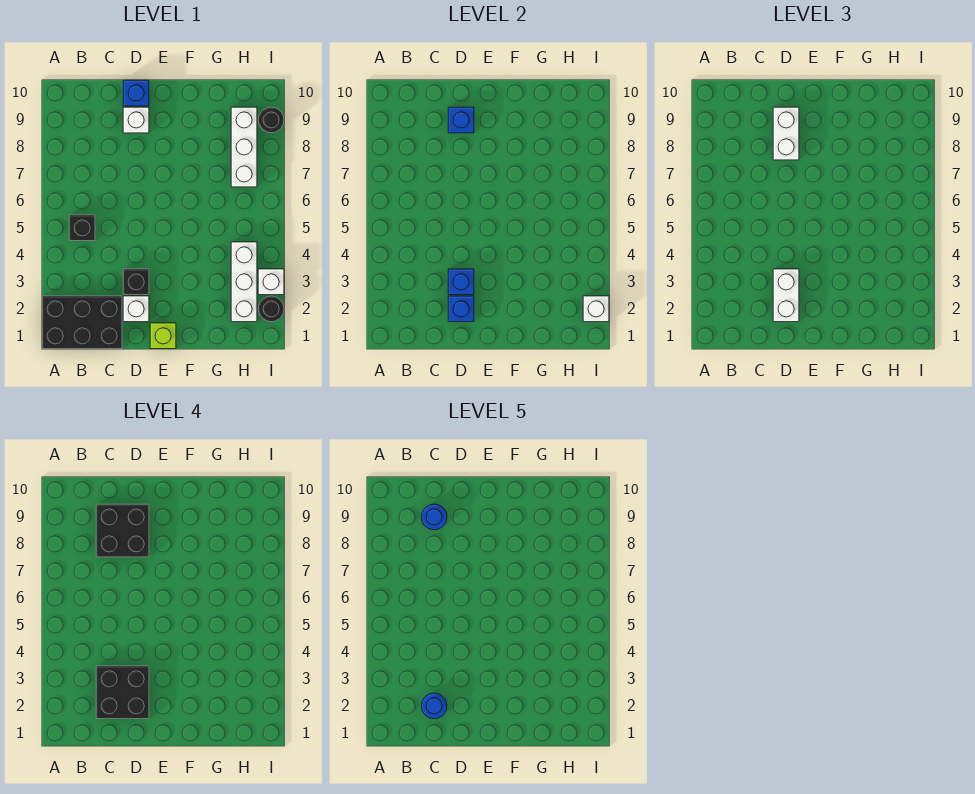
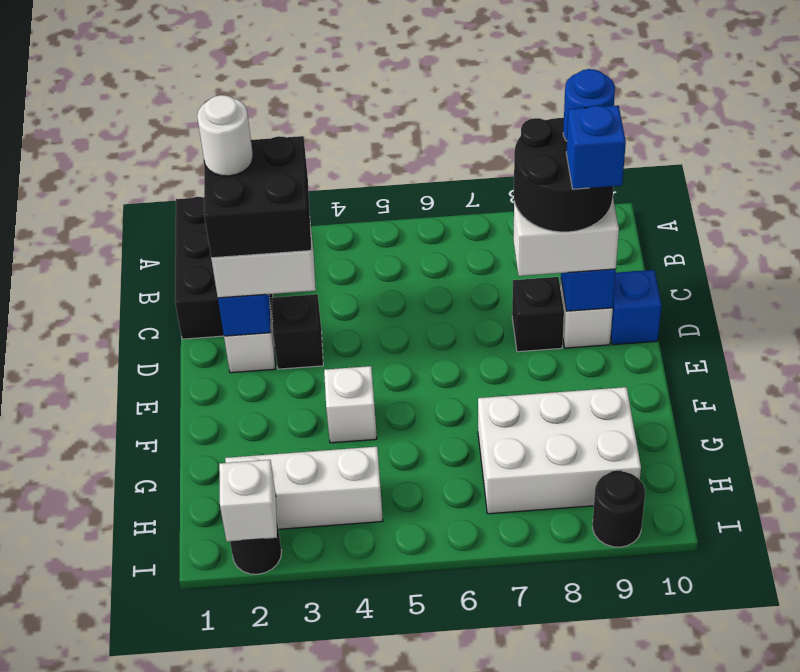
black 1x1 brick [69,215,95,241] -> black 1x1 brick moved to [512,277,564,352]
blue 1x1 round brick [421,693,447,719] -> white 1x1 round brick [197,95,253,176]
black 2x2 brick [96,504,149,557] -> black 2x2 round brick [514,118,614,232]
blue 1x1 brick [448,269,474,295] -> blue 1x1 brick moved to [566,106,626,189]
lime 1x1 brick [150,323,176,349] -> none
white 1x3 brick [231,107,257,187] -> white 2x3 brick [478,387,641,514]
white 1x1 brick [258,269,284,295] -> white 1x1 brick moved to [324,366,377,443]

